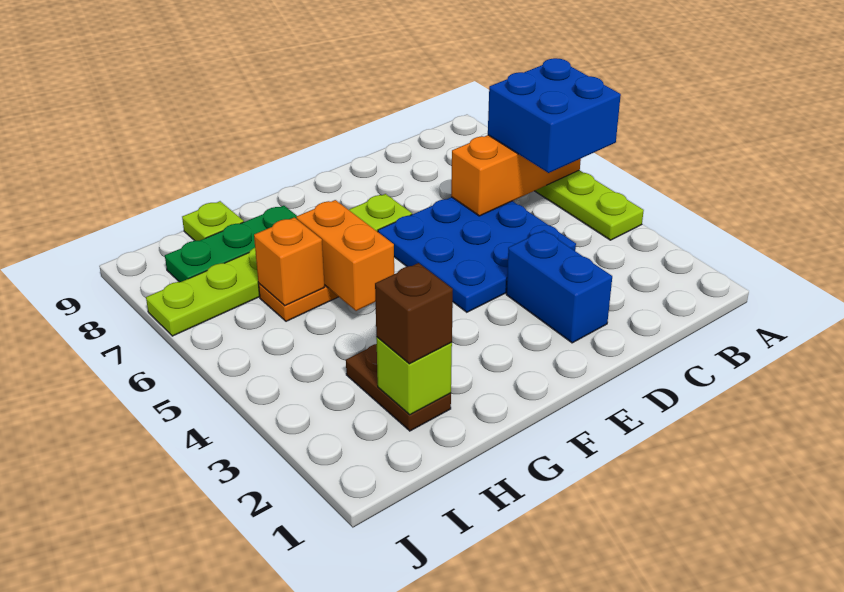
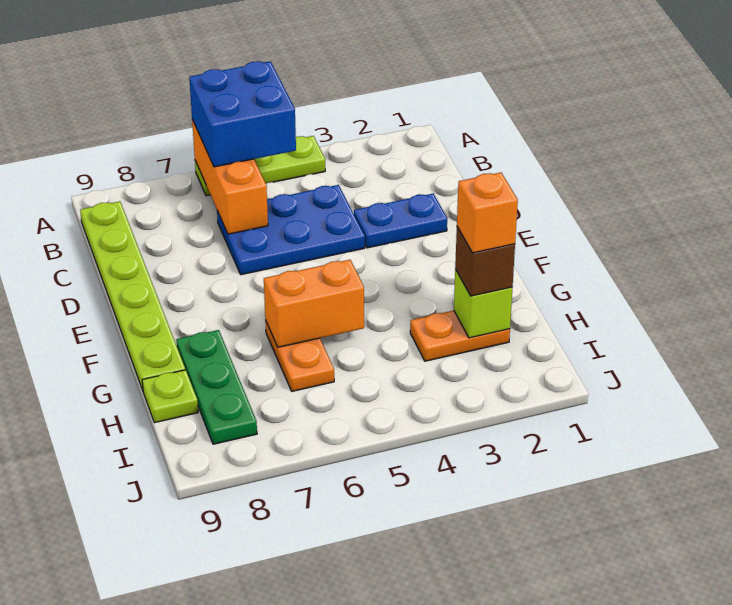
blue 3x3 plate [378,197,576,312] -> blue 2x3 plate [217,185,365,275]
blue 1x2 brick [506,230,612,343] -> blue 1x2 plate [354,194,447,248]
lime 1x6 plate [146,194,412,336] -> lime 1x6 plate moved to [80,201,185,390]
brown 1x2 plate [346,344,451,431] -> orange 1x2 plate [410,311,510,361]
orange 1x1 brick [254,217,324,306] -> orange 1x1 brick moved to [457,173,518,253]

